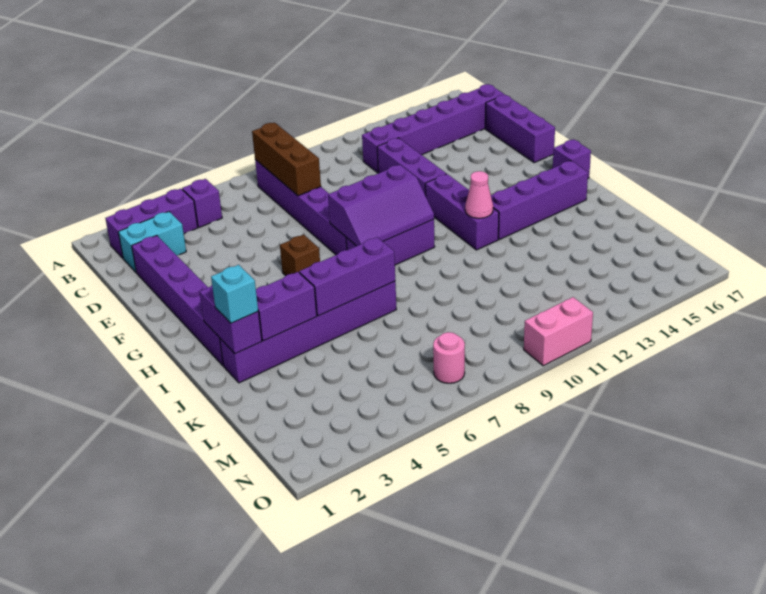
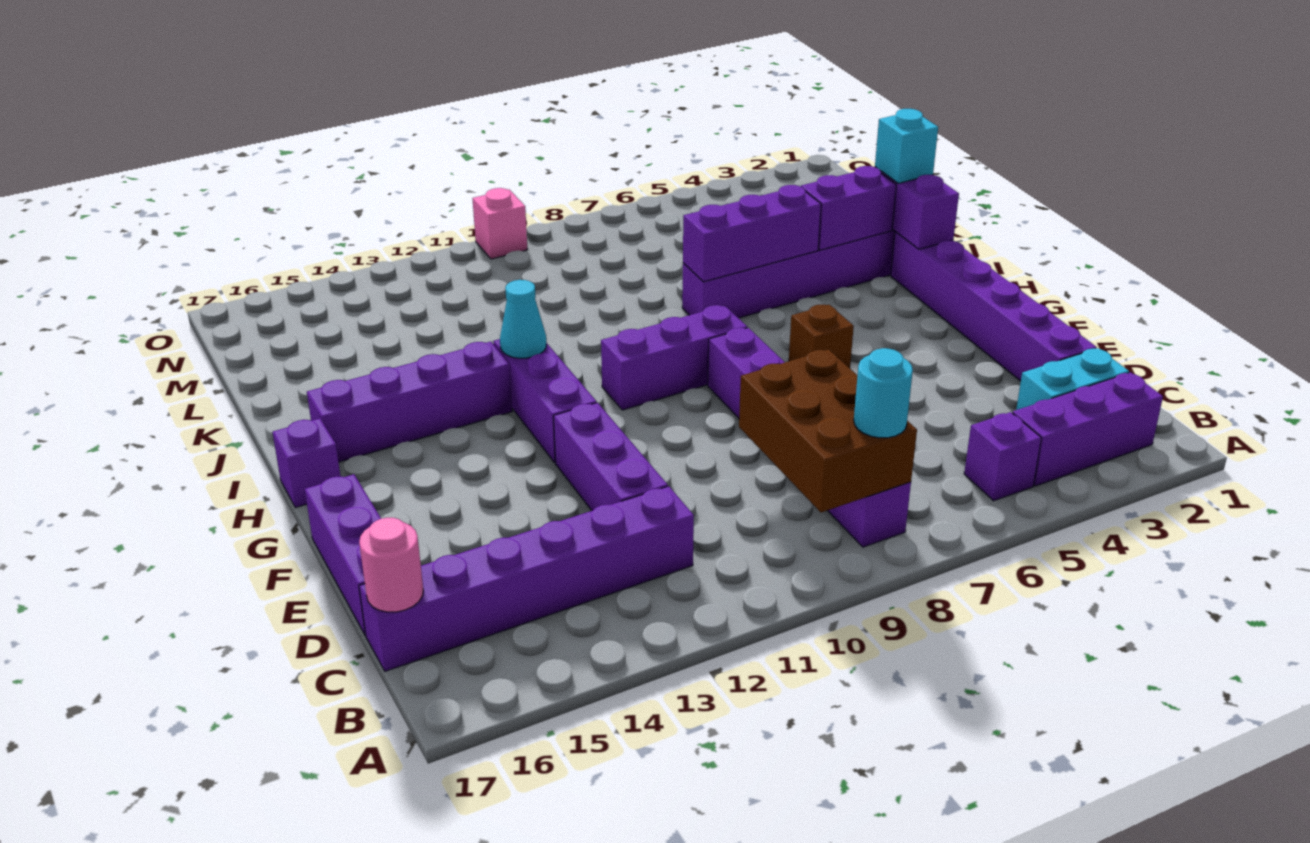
brown 1x3 brick [252,123,321,196] -> brown 2x3 brick [739,350,917,512]
none -> cyan 1x1 round brick [854,348,913,438]
purple 2x3 slope [328,165,434,246] -> none
pink 1x1 cone [465,171,493,218] -> cyan 1x1 cone [500,280,546,358]
pink 1x1 round brick [433,332,465,383] -> pink 1x1 round brick moved to [359,518,423,612]
pink 1x2 brick [524,297,593,366] -> pink 1x1 brick [472,188,528,259]

